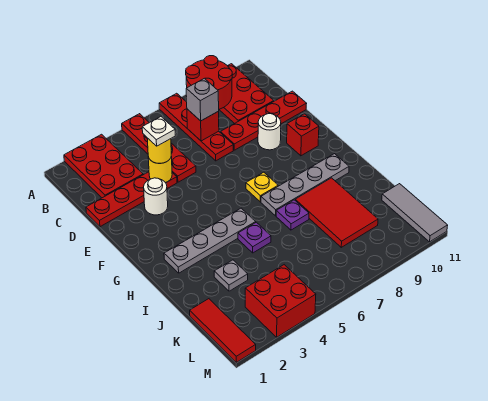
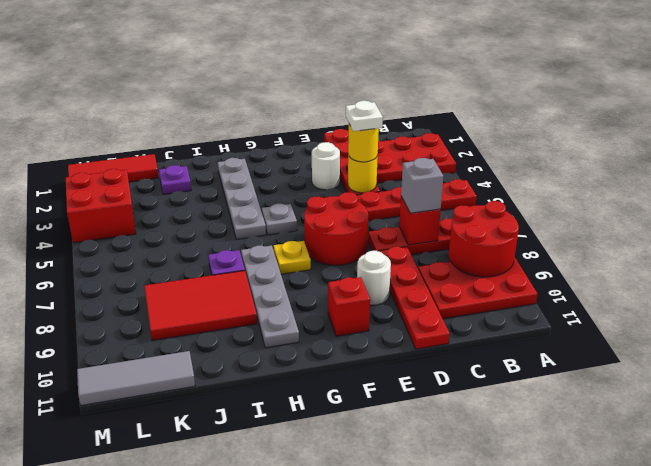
none -> red 2x2 round brick [304,192,368,265]
purple 1x1 plate [238,222,271,253] -> purple 1x1 plate moved to [159,165,191,194]
grey 1x1 plate [214,260,248,291] -> grey 1x1 plate moved to [262,204,297,235]

